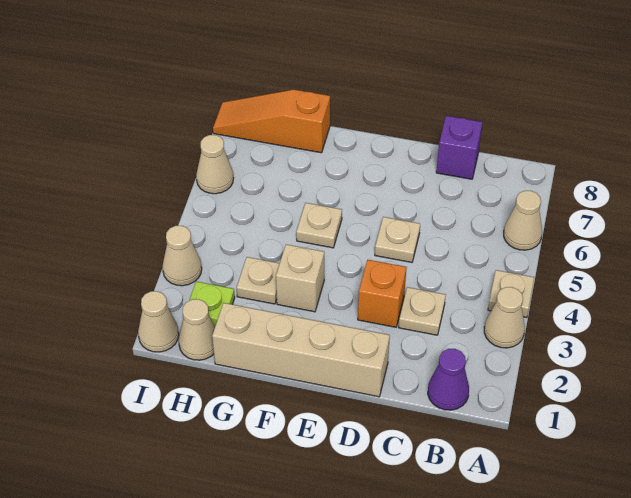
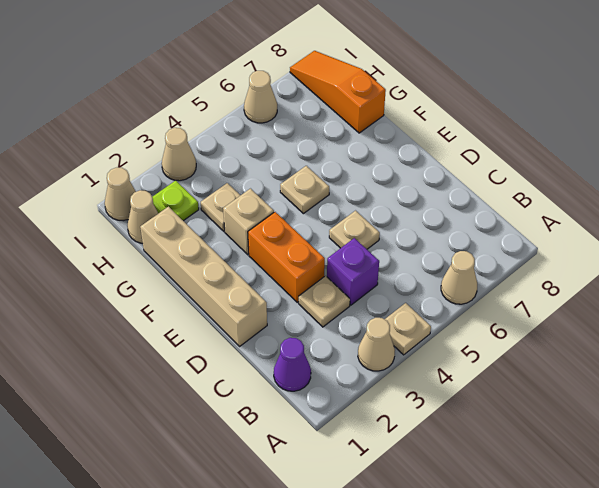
purple 1x1 brick [436,116,482,179] -> purple 1x1 brick moved to [327,238,379,305]
orange 1x1 brick [358,260,407,327] -> orange 1x2 brick [248,212,325,302]

